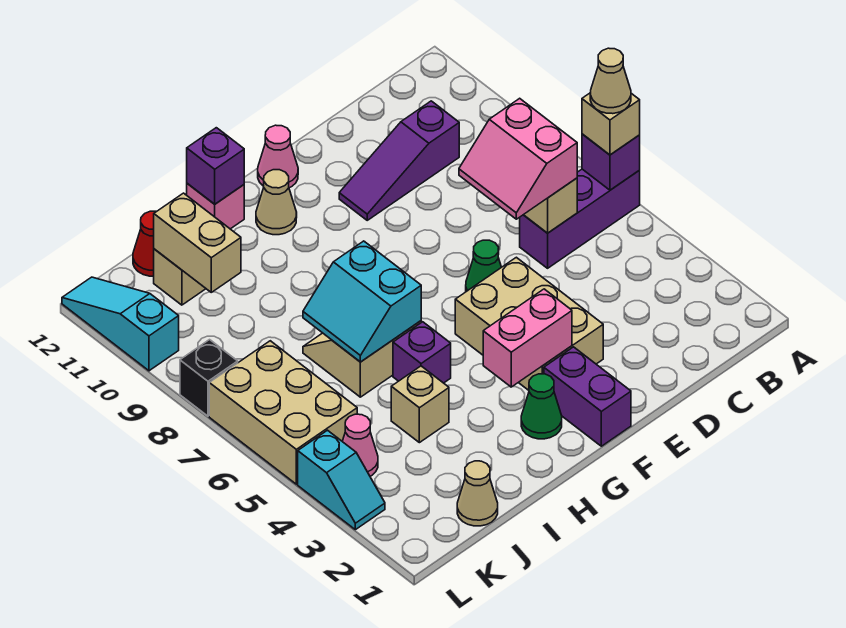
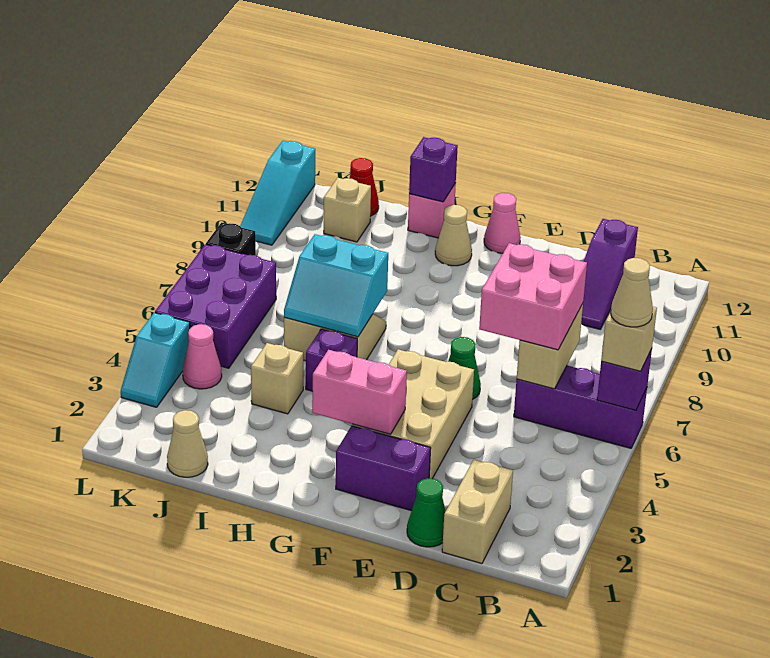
pink 2x2 slope [459,98,577,219] -> pink 2x2 brick [479,243,587,350]
purple 1x3 slope [339,101,459,220] -> purple 1x3 slope turned to [581,219,638,329]
purple 1x2 brick [544,347,631,446] -> purple 1x2 brick turned to [336,426,431,511]
green 1x1 cone [521,374,562,439] -> green 1x1 cone moved to [407,478,446,547]
cyan 2x2 slope [303,241,421,362] -> cyan 2x2 slope turned to [284,234,388,337]
tan 1x2 brick [154,193,241,292] -> tan 1x2 brick moved to [442,460,513,564]
tan 2x3 brick [209,341,357,484] -> purple 2x3 brick [155,244,276,368]
cyan 1x3 slope [62,277,179,371] -> cyan 1x3 slope turned to [240,141,315,245]

